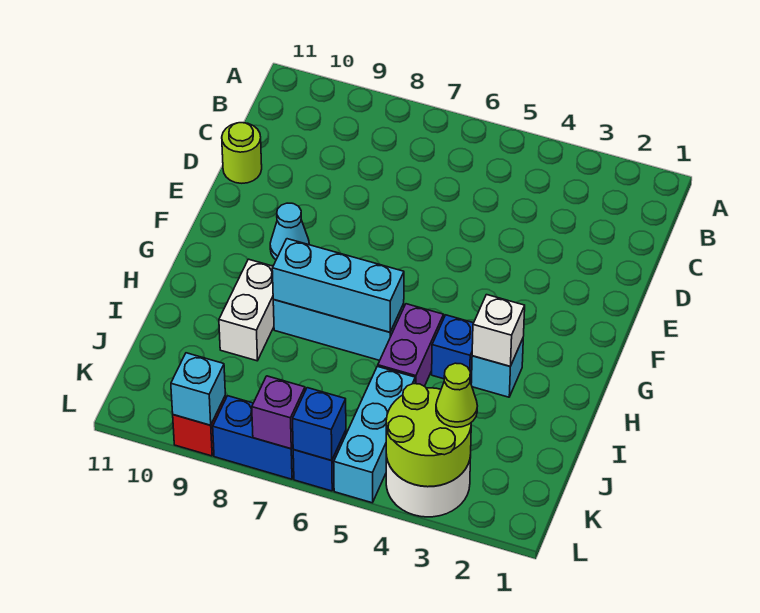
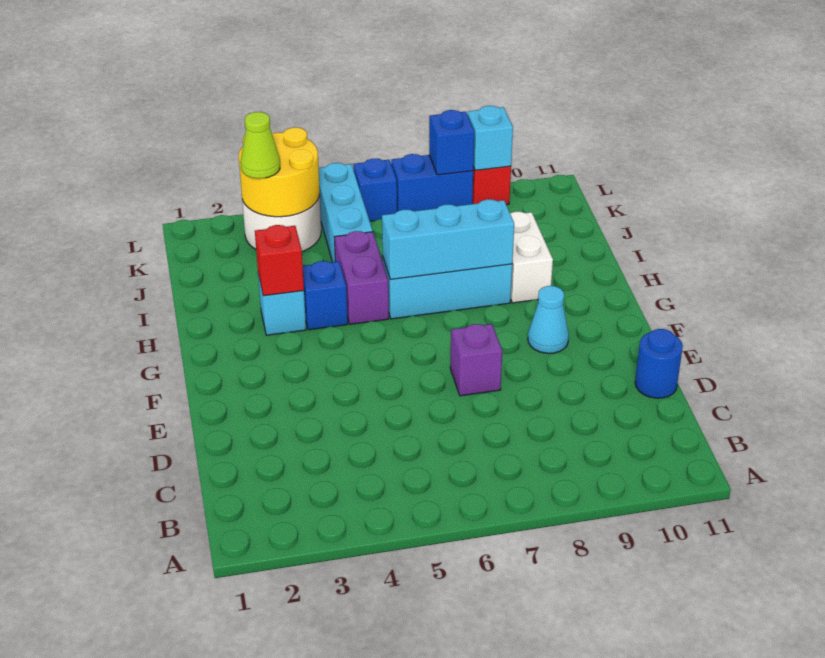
lime 1x1 round brick [222,123,262,183] -> blue 1x1 round brick [635,329,683,398]
white 1x1 brick [472,295,525,366] -> red 1x1 brick [255,225,304,296]
lime 2x2 round brick [386,384,471,487] -> yellow 2x2 round brick [239,127,320,217]
blue 1x1 brick [293,388,346,461] -> blue 1x1 brick moved to [429,110,474,175]
purple 1x1 brick [252,376,305,449] -> purple 1x1 brick moved to [450,324,502,396]

